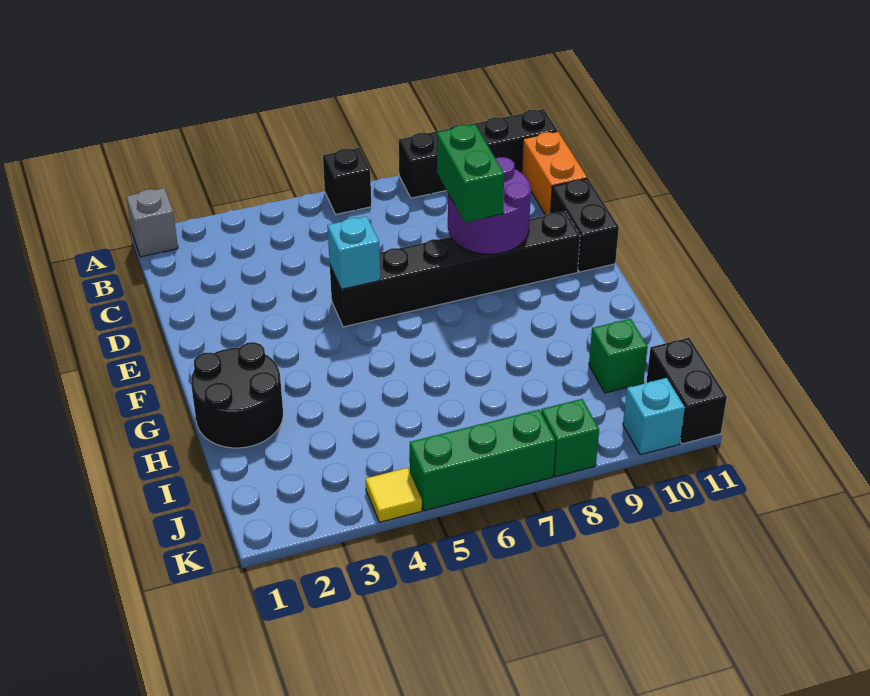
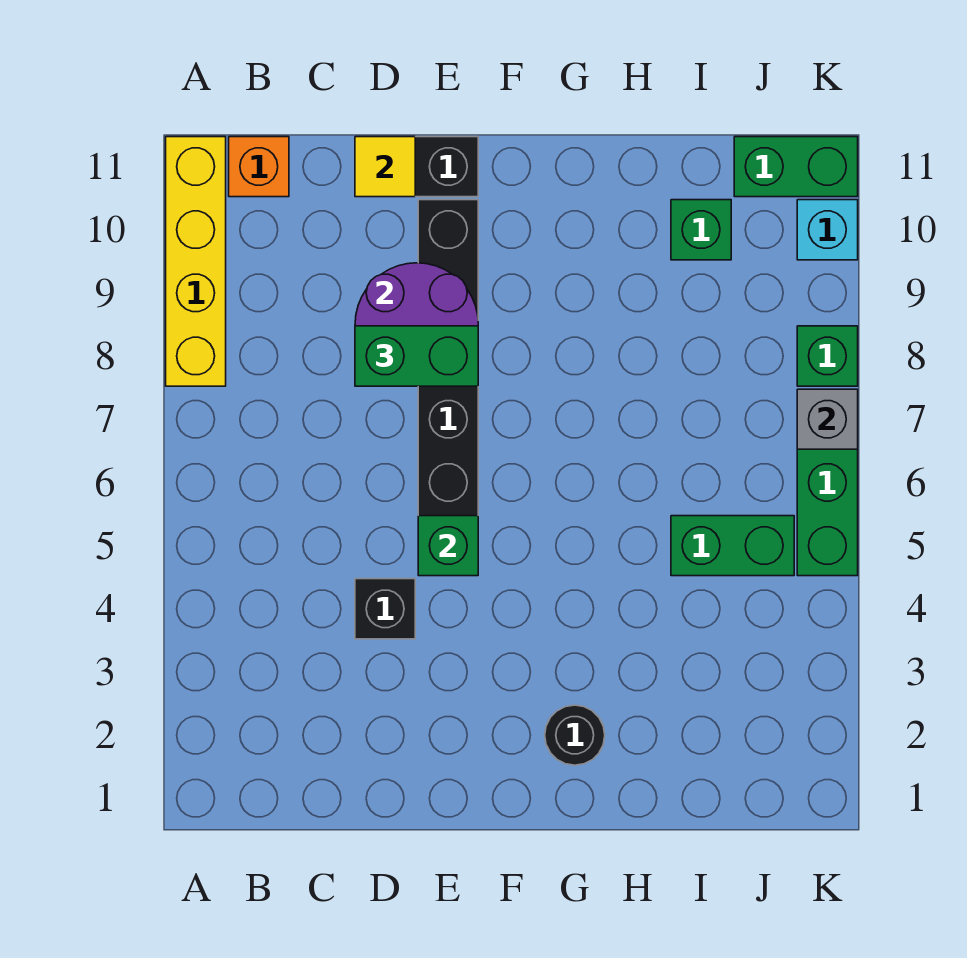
grey 1x1 brick [126,188,178,257] -> grey 1x1 brick moved to [797,389,858,449]
black 1x1 brick [323,148,371,214] -> black 1x1 brick moved to [355,579,415,639]
black 1x4 brick [399,109,557,198] -> yellow 1x4 brick [166,137,226,386]
orange 1x2 brick [522,131,587,215] -> orange 1x1 brick [229,137,289,197]
cyan 1x1 brick [328,216,380,289] -> green 1x1 brick [418,516,478,576]
black 2x2 round brick [191,342,283,448] -> black 1x1 round brick [545,705,605,765]
none -> green 1x2 brick [671,516,794,576]
black 1x2 brick [646,338,727,444] -> green 1x2 brick [734,137,858,197]
yellow 1x1 tile [366,468,422,522] -> yellow 1x1 tile moved to [355,137,415,197]

